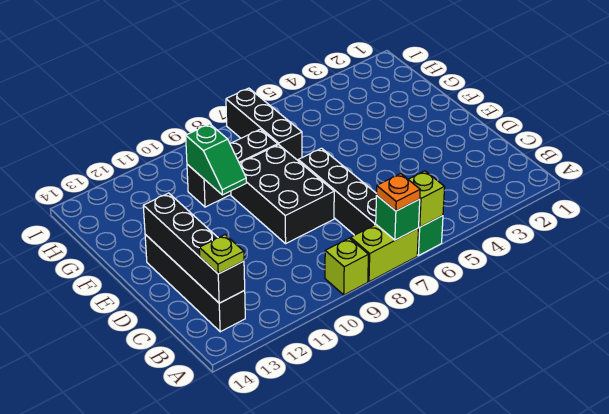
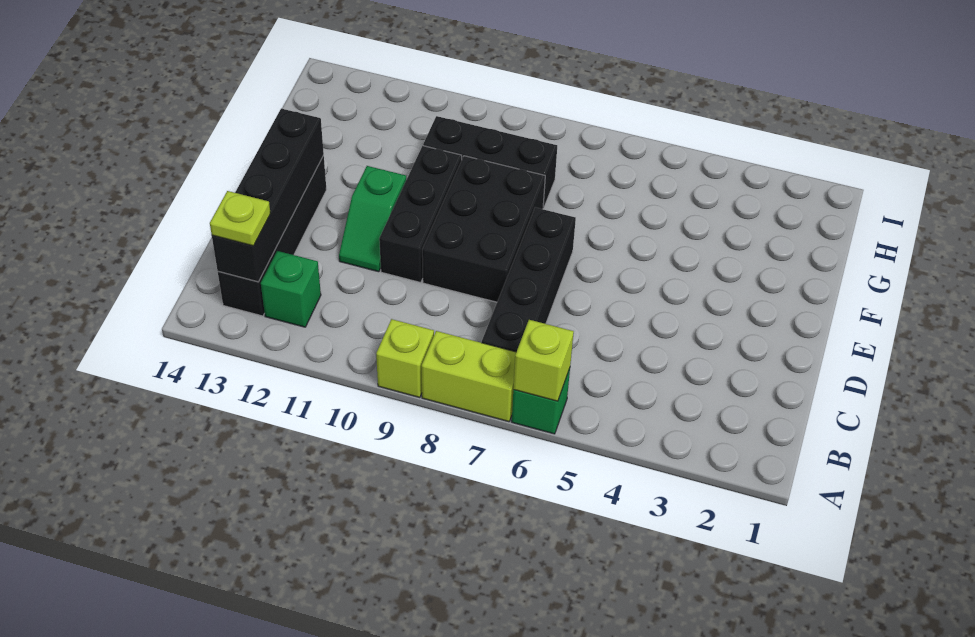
green 1x1 brick [376,196,420,240] -> green 1x1 brick moved to [261,251,321,327]
orange 1x1 plate [377,174,420,211] -> none
green 1x2 slope [186,124,246,195] -> green 1x2 slope moved to [339,166,407,272]
black 1x3 brick [226,88,302,160] -> black 1x3 brick moved to [379,146,462,283]

